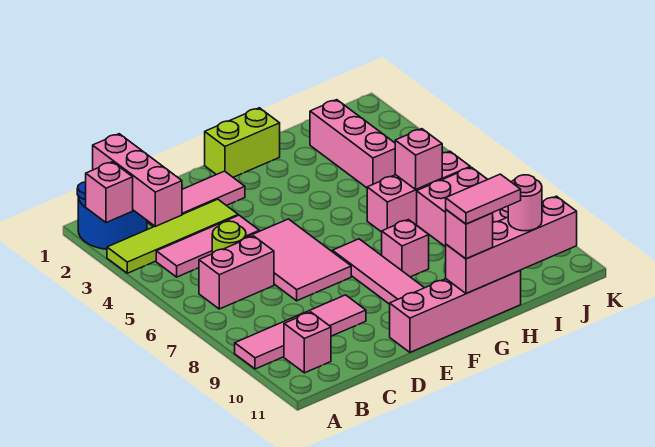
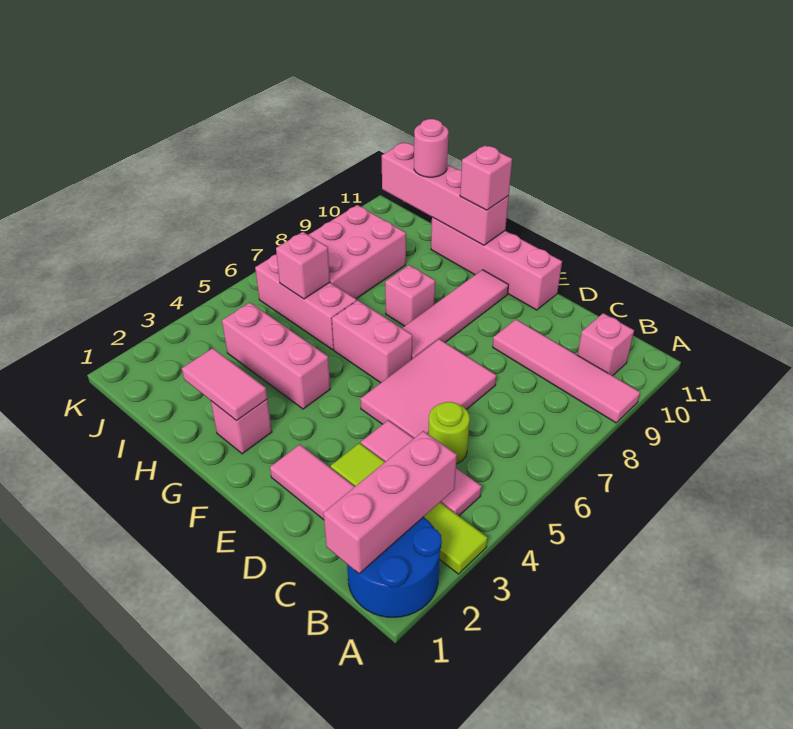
pink 1x1 brick [86,162,133,223] -> pink 1x1 brick moved to [211,400,272,454]
pink 1x2 brick [199,236,274,309] -> pink 1x2 brick moved to [332,300,412,383]
lime 1x2 brick [205,108,280,177] -> none
pink 1x2 tile [446,174,521,224] -> pink 1x2 tile moved to [182,348,267,421]
pink 1x3 brick [310,100,395,188] -> pink 1x3 brick turned to [222,303,330,409]

